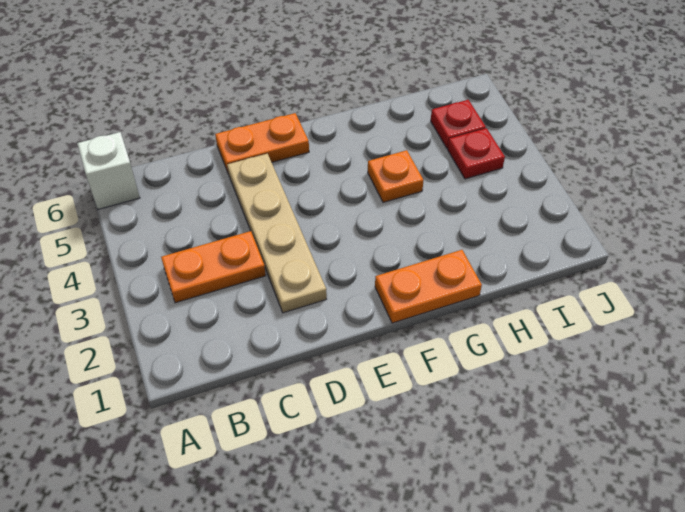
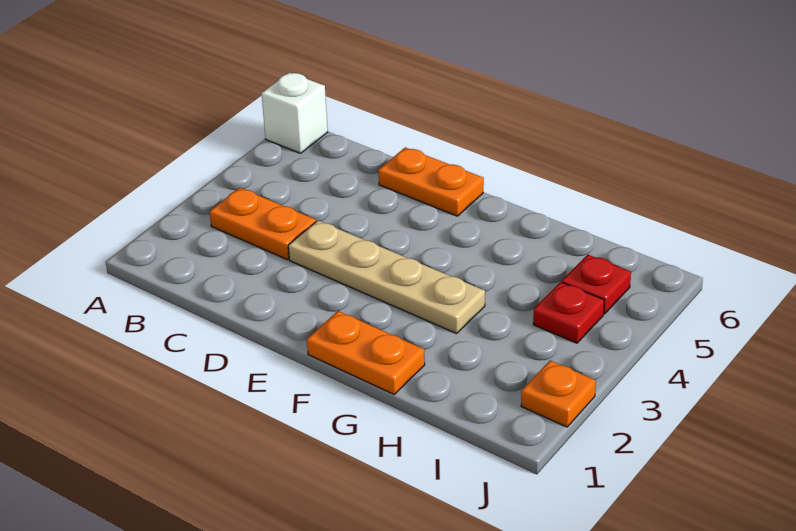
tan 1x4 plate [227,154,327,313] -> tan 1x4 plate turned to [288,221,485,334]
orange 1x1 plate [368,150,424,202] -> orange 1x1 plate moved to [521,361,596,427]

